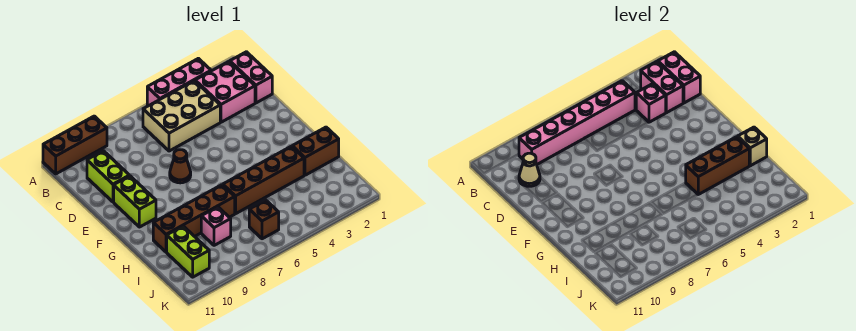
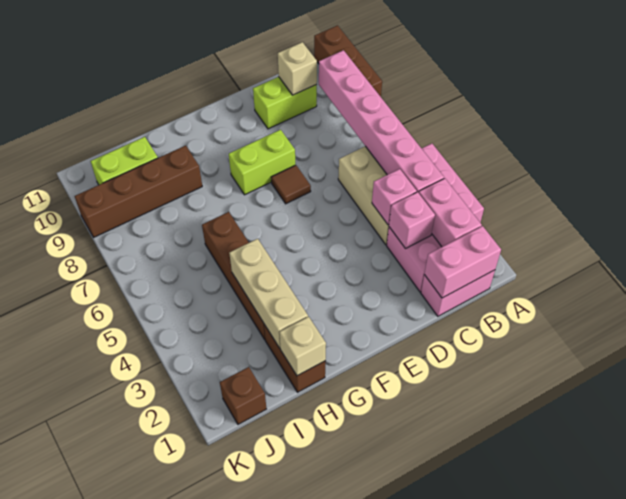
pink 1x2 brick [641,62,683,113] -> pink 1x2 brick turned to [419,178,482,247]
tan 1x1 cone [519,153,540,186] -> tan 1x1 brick [278,42,317,95]
brown 1x1 cone [170,150,191,183] -> brown 1x1 tile [271,165,311,204]
lime 1x2 brick [114,176,156,227] -> lime 1x2 brick moved to [229,130,295,195]
brown 1x3 brick [686,137,749,194] -> tan 1x3 brick [229,239,308,348]
brown 1x4 brick [153,185,235,252] -> brown 1x4 brick turned to [75,146,202,237]
pink 1x1 brick [201,207,231,245] -> pink 1x1 brick moved to [372,169,417,225]
brown 1x1 brick [249,200,279,239] -> brown 1x1 brick moved to [220,367,266,424]

